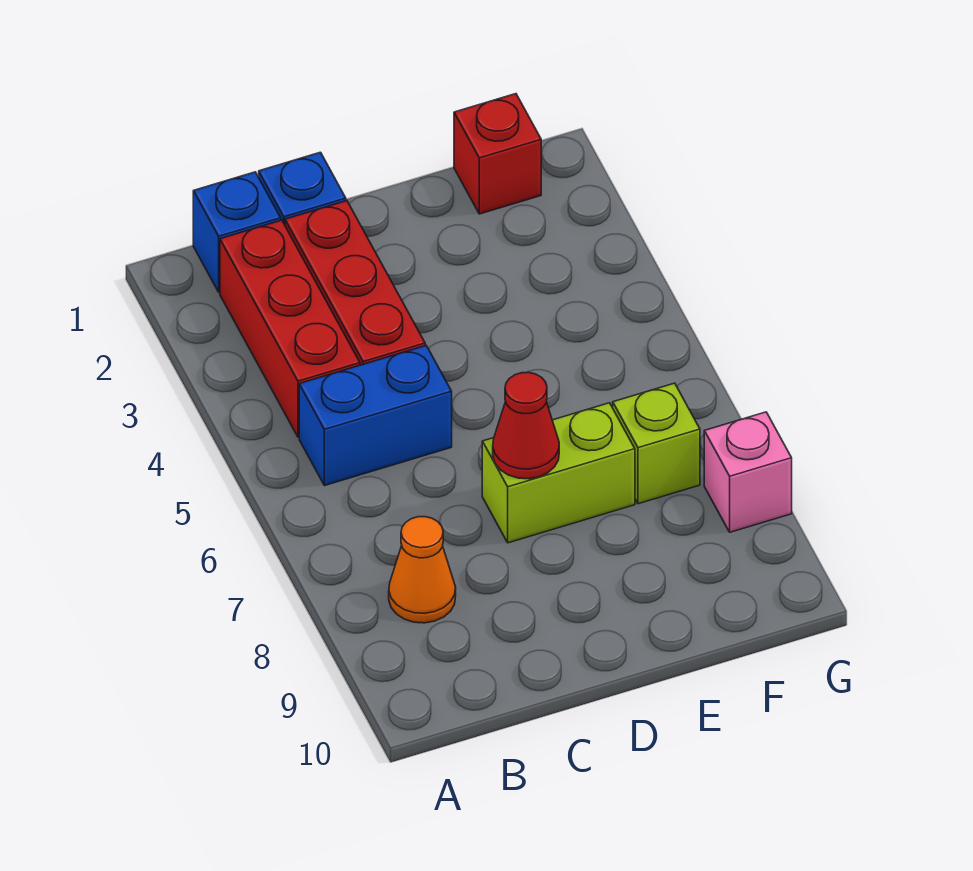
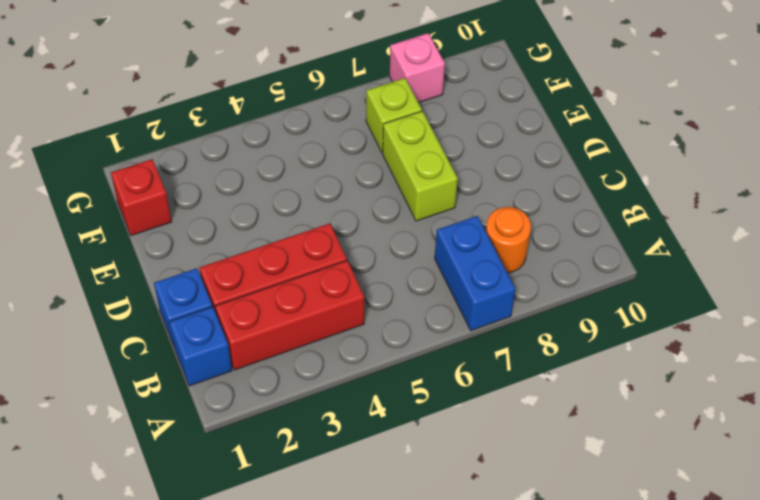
blue 1x2 brick [299,346,452,486] -> blue 1x2 brick moved to [435,216,515,331]
orange 1x1 cone [389,517,456,623] -> orange 1x1 round brick [486,207,531,273]
red 1x1 cone [493,372,559,479] -> none

